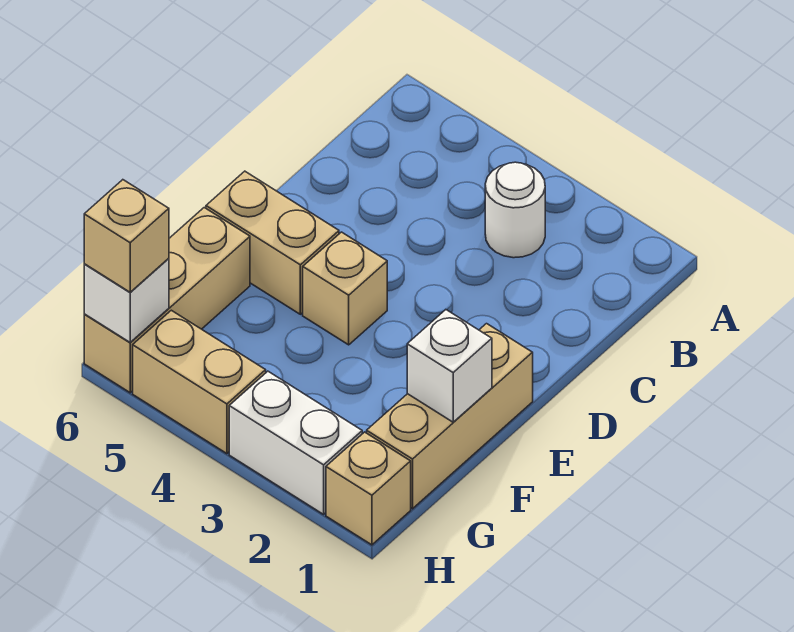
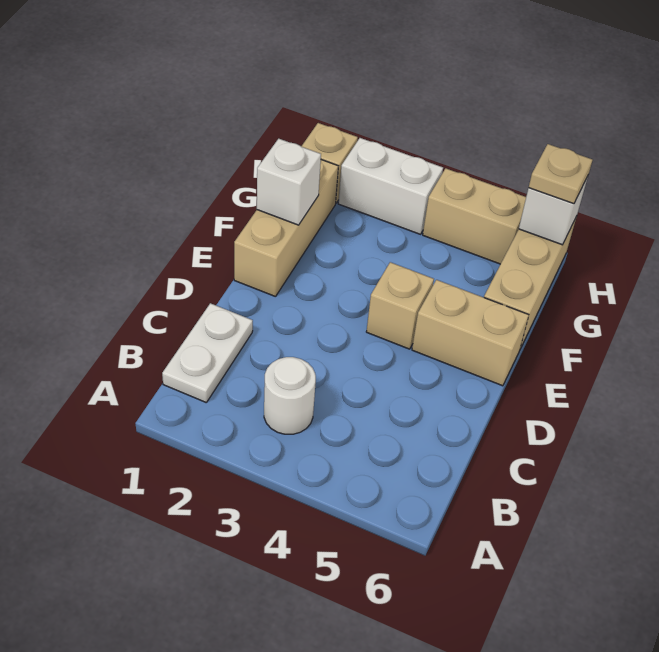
none -> white 1x2 plate [162,303,253,403]
tan 1x1 brick [84,180,169,292] -> tan 1x1 plate [529,144,592,204]

